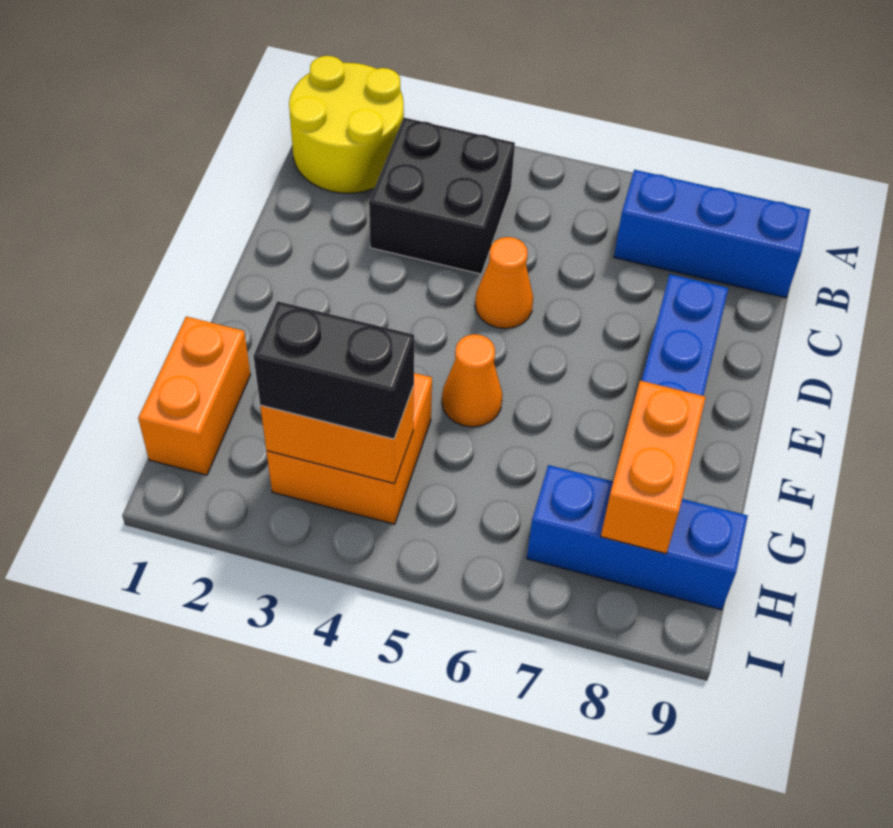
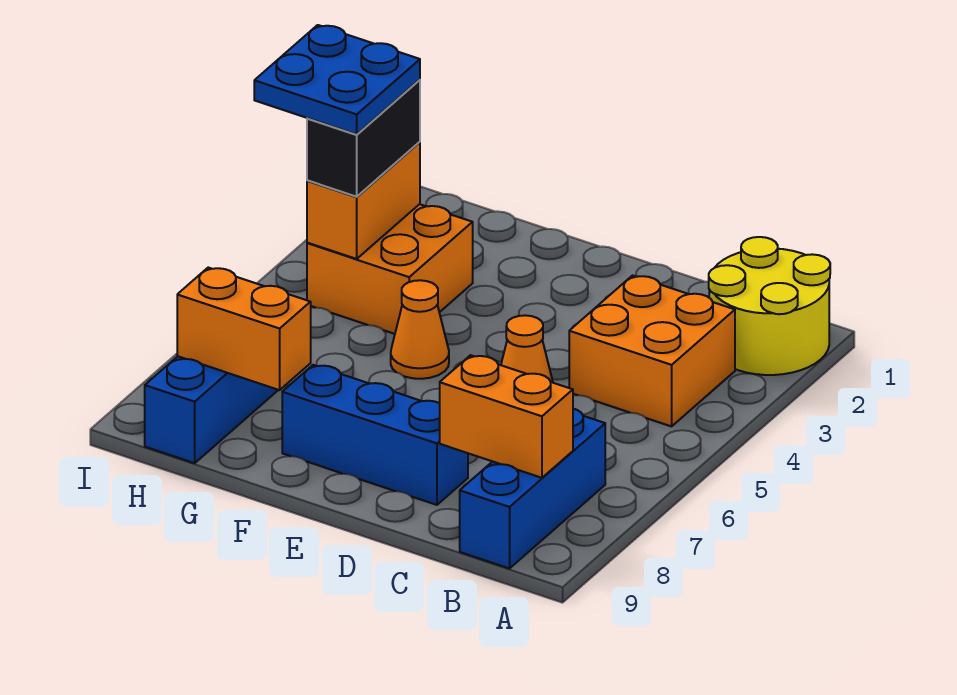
black 2x2 brick [369,118,515,274] -> orange 2x2 brick [569,275,735,426]
orange 1x2 brick [138,317,250,475] -> orange 1x2 brick moved to [440,355,573,478]
none -> blue 2x2 plate [254,25,420,134]

